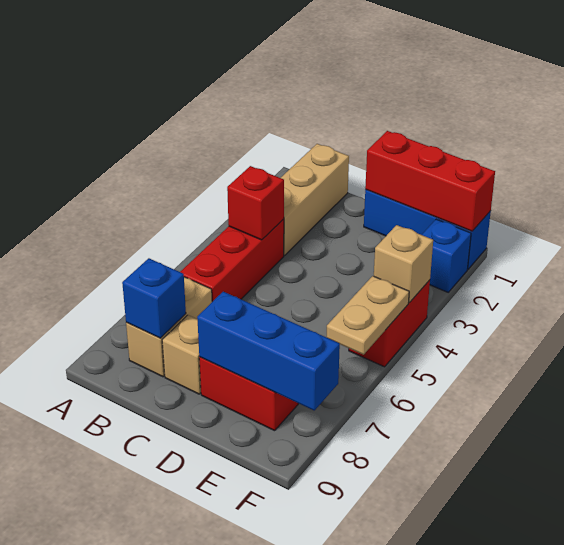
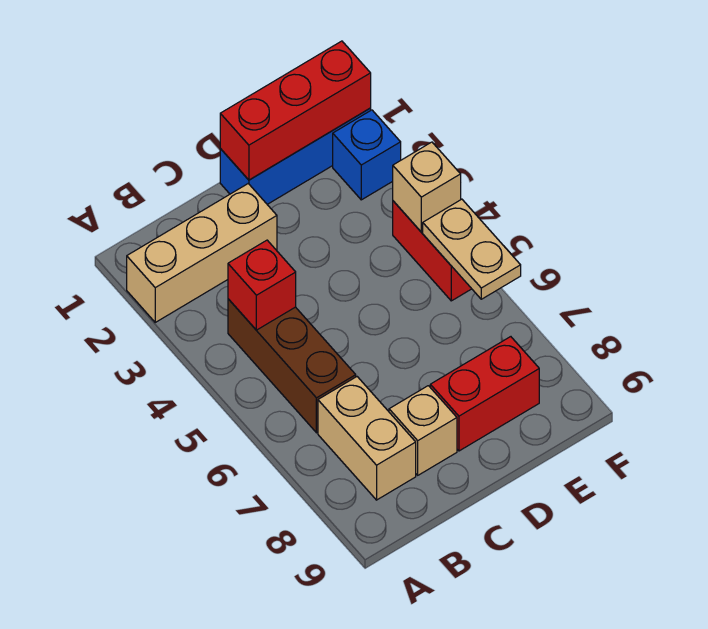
tan 1x3 brick [281,144,349,255] -> tan 1x3 brick turned to [127,184,277,322]
red 1x3 brick [180,219,284,302] -> brown 1x3 brick [228,299,356,433]
blue 1x1 brick [122,258,186,338] -> none
blue 1x3 brick [197,292,340,410] -> none

